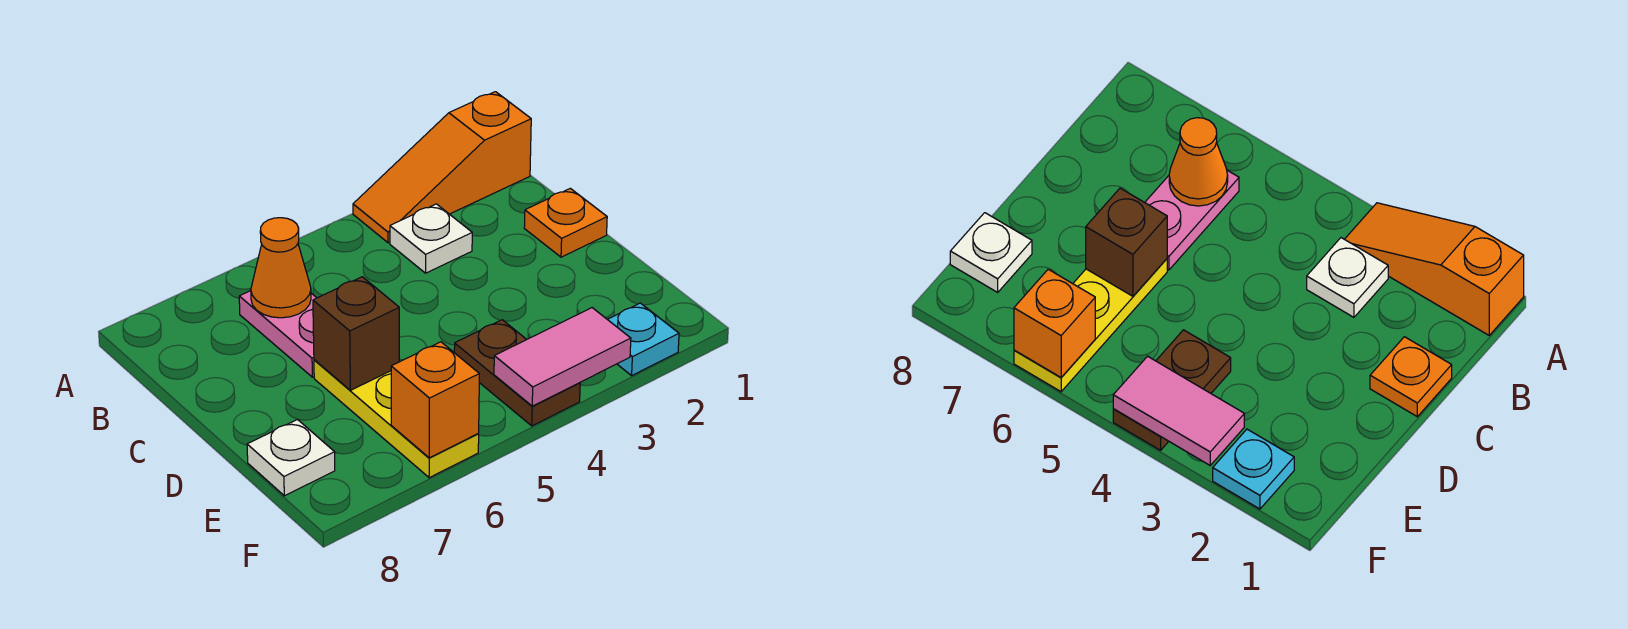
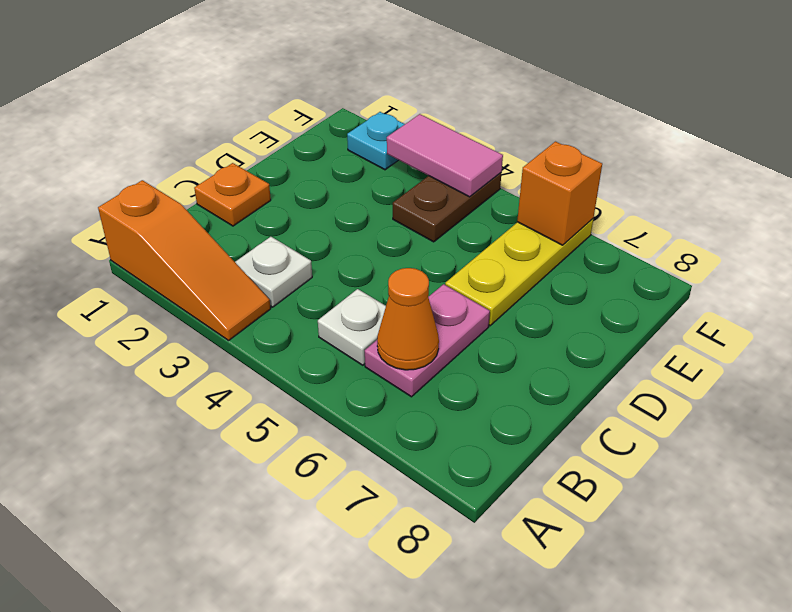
brown 1x1 brick [313,277,399,390] -> none
white 1x1 plate [247,419,335,496] -> white 1x1 plate moved to [318,289,386,365]

